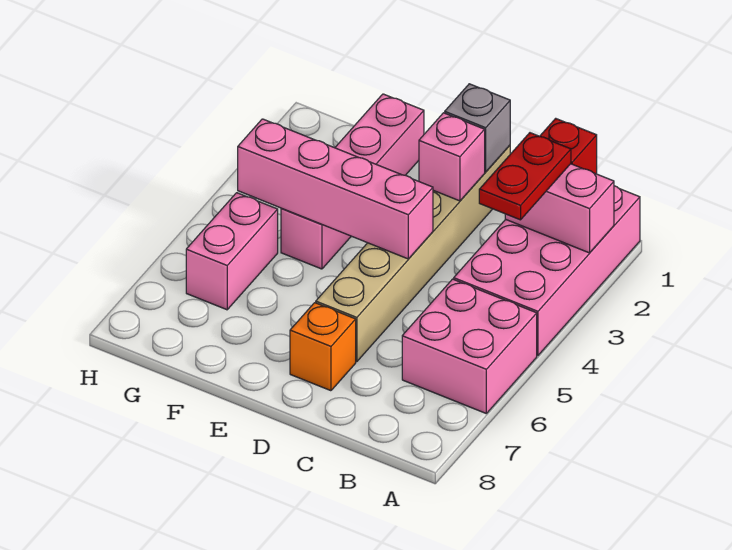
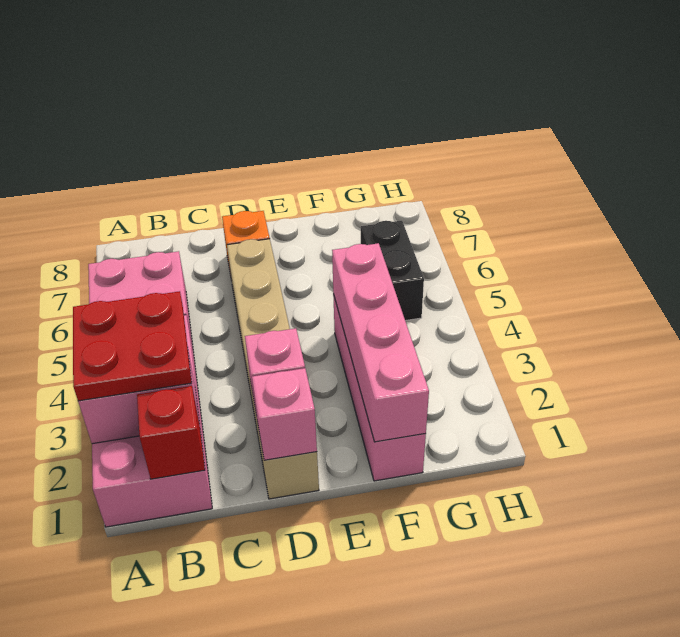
red 1x2 plate [479,133,571,220] -> red 2x2 plate [73,291,192,401]
grey 1x1 brick [445,84,510,172] -> pink 1x1 brick [252,368,317,460]
pink 1x4 brick [238,119,433,259] -> pink 1x4 brick turned to [332,243,429,442]
pink 1x2 brick [186,193,278,310] -> black 1x2 brick [361,221,424,321]

